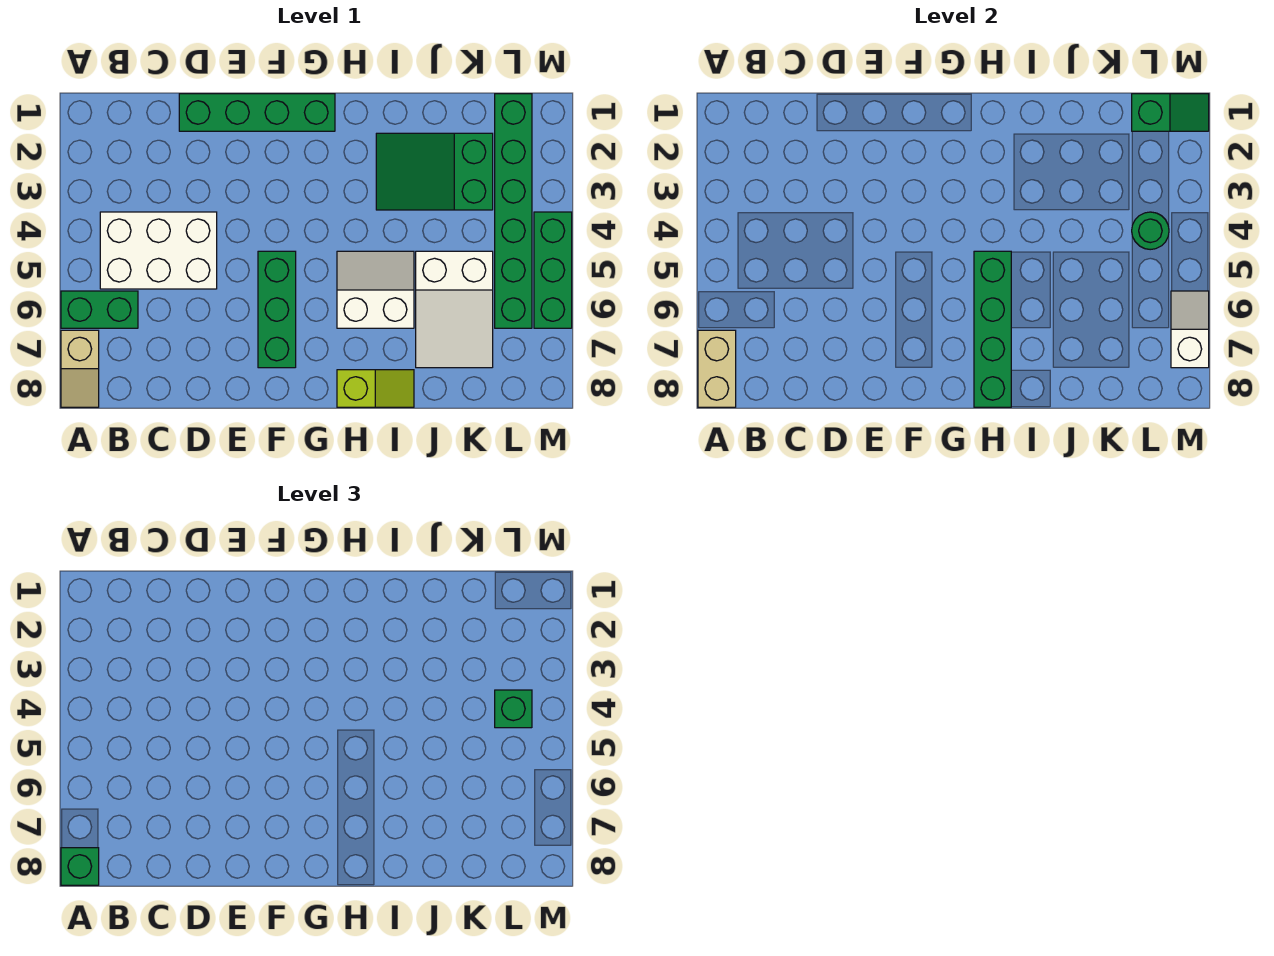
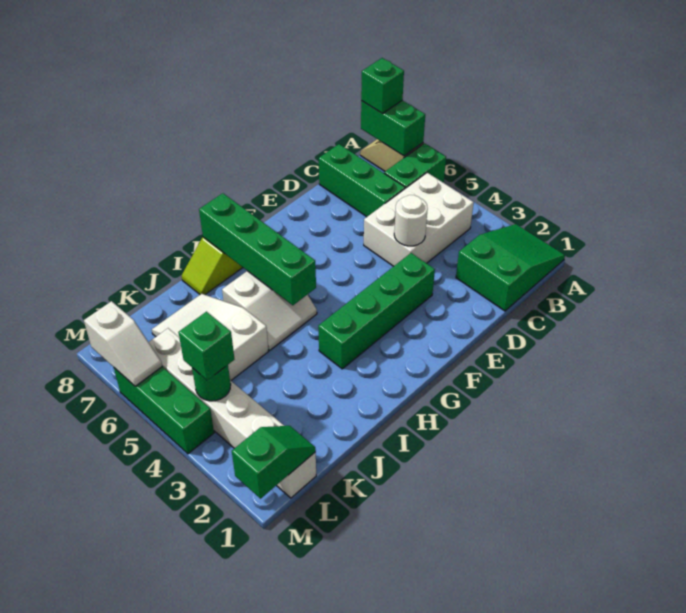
tan 1x2 brick [698,330,736,407] -> green 1x2 brick [361,100,425,156]
green 1x4 brick [179,94,335,131] -> green 1x4 brick moved to [318,253,435,369]
none -> white 1x1 round brick [394,195,428,246]
green 1x3 brick [258,251,296,368] -> green 1x3 brick moved to [319,144,405,217]
green 2x3 slope [376,133,493,210] -> green 2x3 slope moved to [456,224,565,311]
green 1x6 brick [495,94,532,328] -> white 1x6 brick [149,328,316,498]
green 1x2 slope [1132,94,1209,131] -> green 1x2 slope turned to [232,426,316,499]

